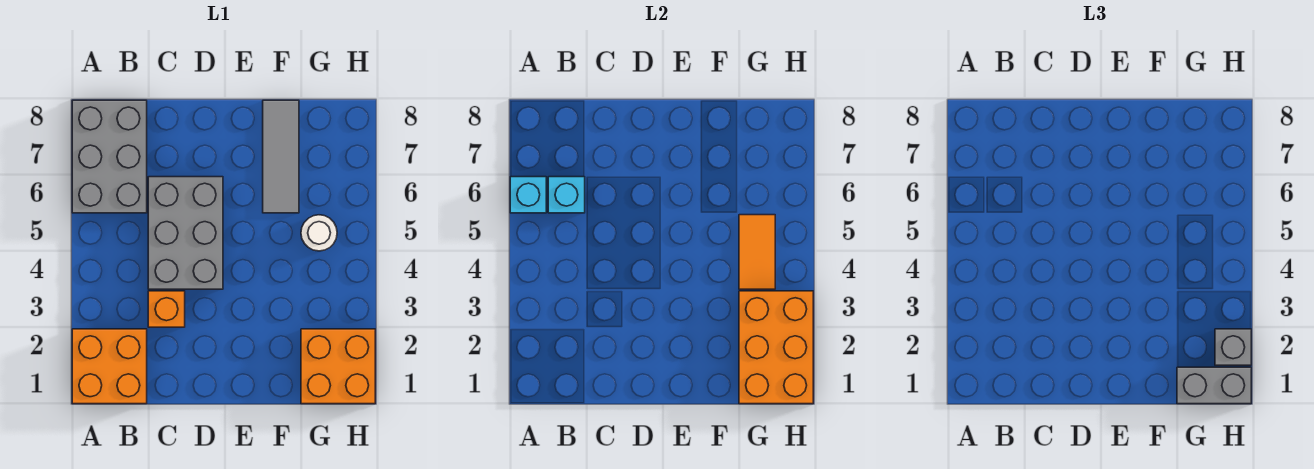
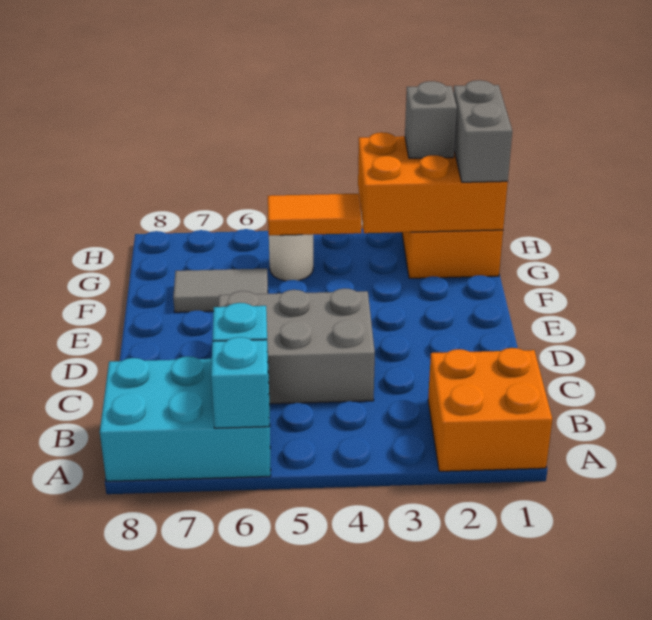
grey 2x3 brick [72,100,147,213] -> cyan 2x3 brick [100,356,271,481]
orange 1x1 brick [148,291,185,327] -> none
grey 1x3 tile [263,100,299,213] -> grey 1x2 tile [173,269,268,312]

